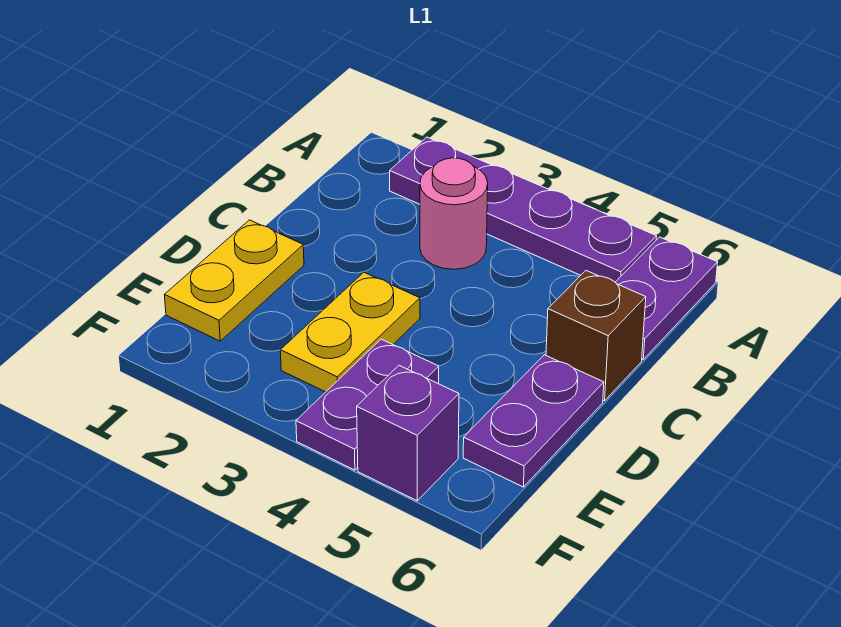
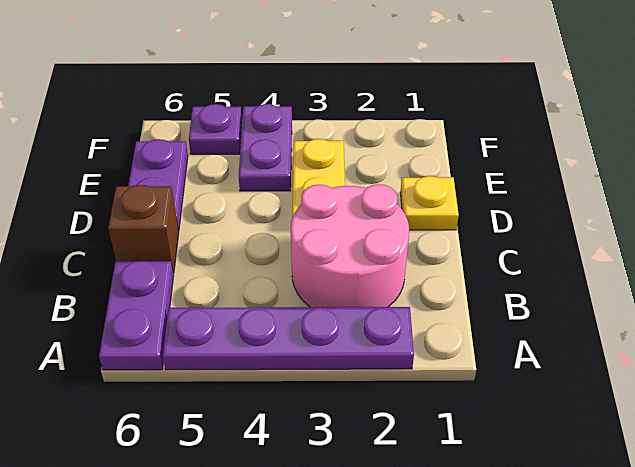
pink 1x1 round brick [420,158,488,269] -> pink 2x2 round brick [291,184,409,307]
yellow 1x2 plate [165,220,304,341] -> yellow 1x1 plate [400,176,459,230]
purple 1x1 brick [357,365,459,501] -> purple 1x1 plate [189,104,242,154]

